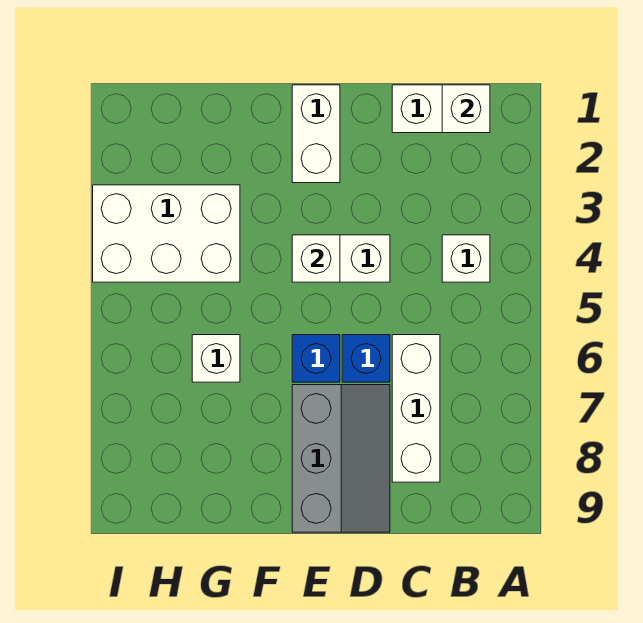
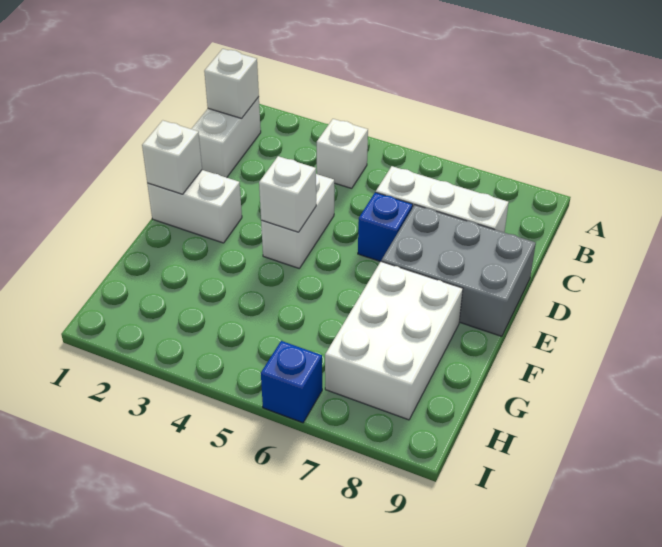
grey 2x3 slope [292,385,390,532] -> grey 2x3 brick [381,205,536,336]
blue 1x1 brick [292,335,340,382] -> blue 1x1 brick moved to [261,341,322,423]
white 2x3 brick [93,185,240,282] -> white 2x3 brick moved to [325,262,463,420]
white 1x1 brick [192,335,240,382] -> white 1x1 brick moved to [142,120,202,194]

